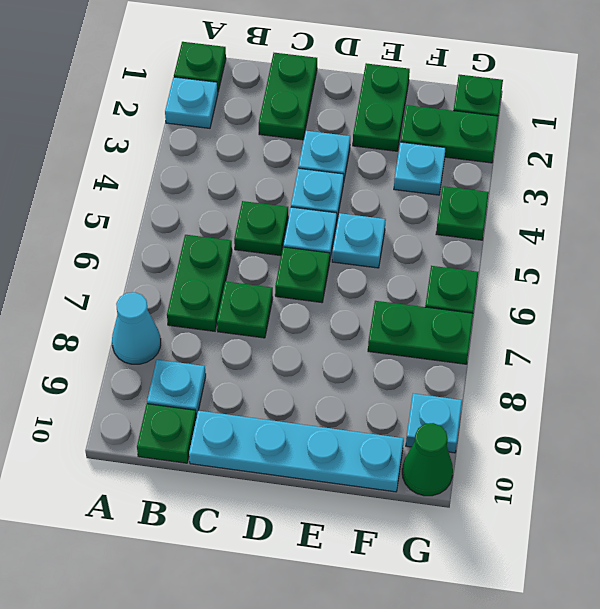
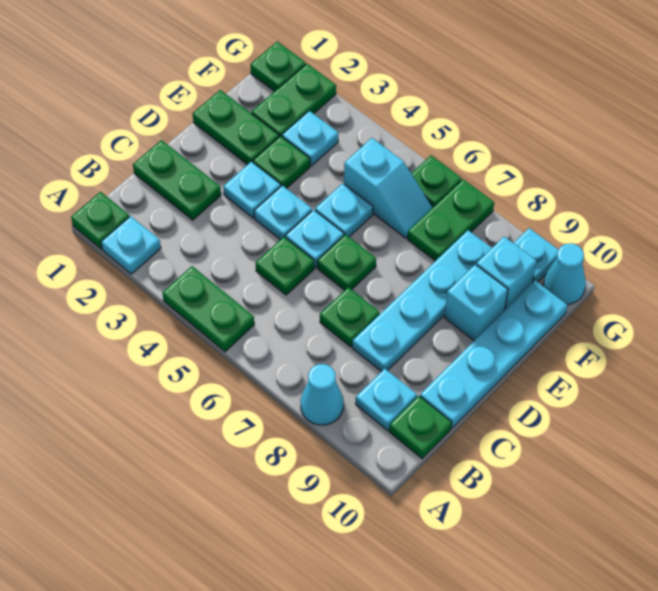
green 1x2 plate [167,235,232,331] -> green 1x2 plate moved to [163,266,254,352]
none -> cyan 1x4 plate [353,230,491,372]
none -> cyan 1x1 brick [445,264,508,340]
none -> cyan 1x2 slope [344,138,433,238]
none -> cyan 1x1 brick [476,237,537,310]
green 1x1 plate [436,186,489,240] -> green 1x1 plate moved to [253,136,310,189]
green 1x1 cone [402,423,453,496] -> cyan 1x1 cone [543,243,586,304]

